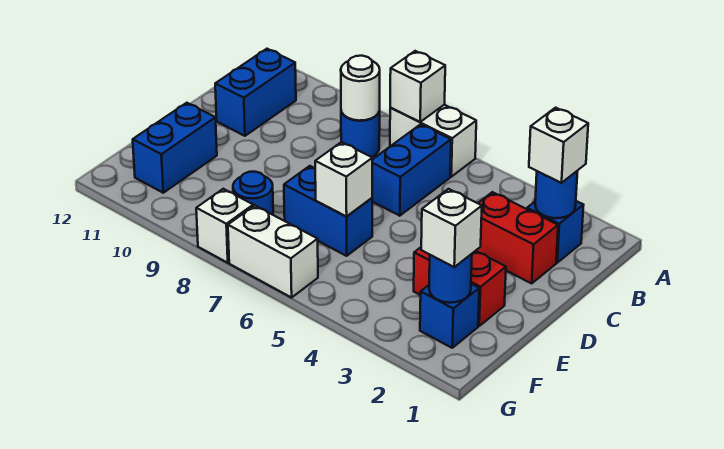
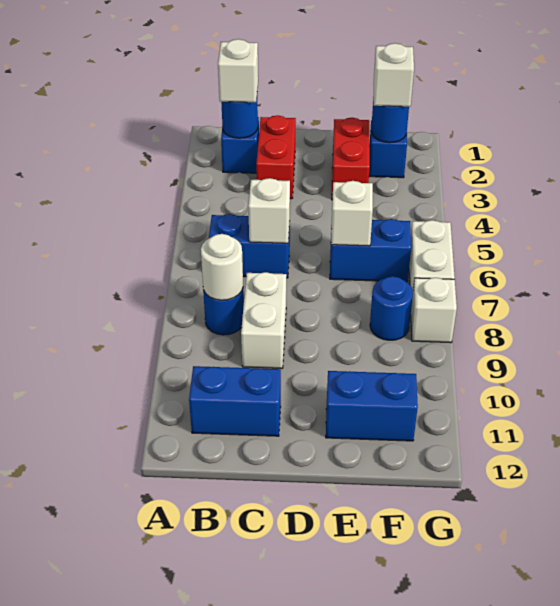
white 1x2 brick [390,105,476,177] -> white 1x2 brick moved to [241,272,286,368]
white 1x1 brick [390,51,445,122] -> white 1x1 brick moved to [248,178,290,243]
blue 1x2 brick [284,166,372,256] -> blue 1x2 brick turned to [330,219,411,282]

